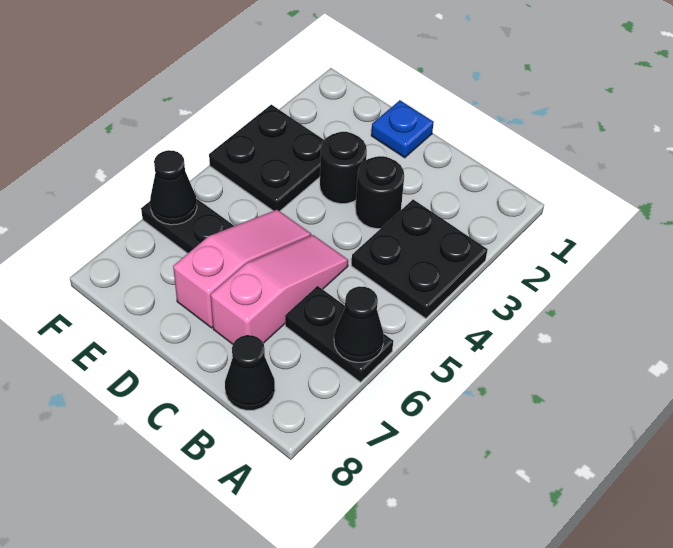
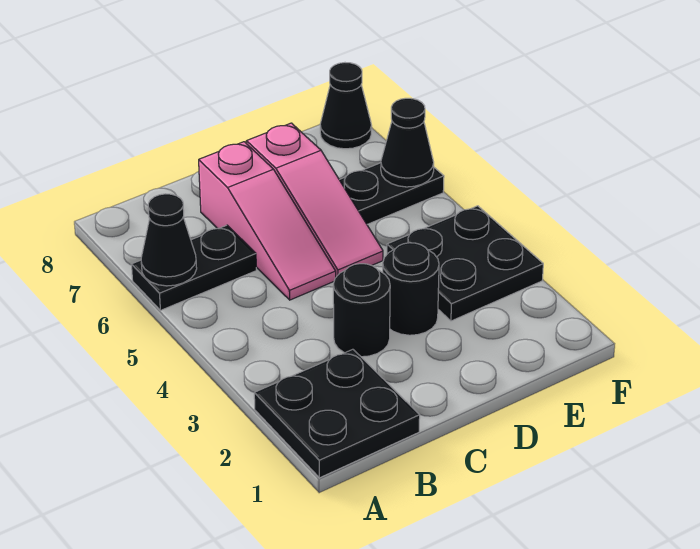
black 2x2 plate [351,200,488,319] -> black 2x2 plate moved to [254,349,420,478]
black 1x1 cone [225,335,275,410] -> black 1x1 cone moved to [320,63,372,149]
blue 1x1 plate [371,100,434,158] -> none

